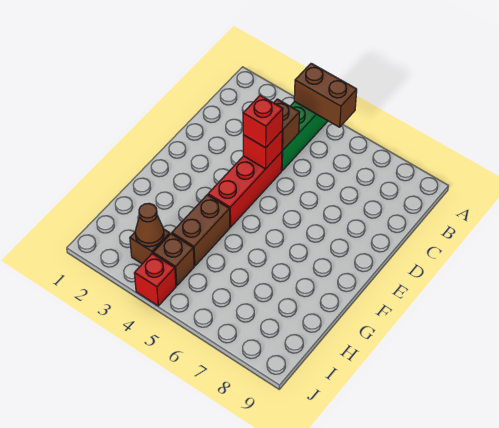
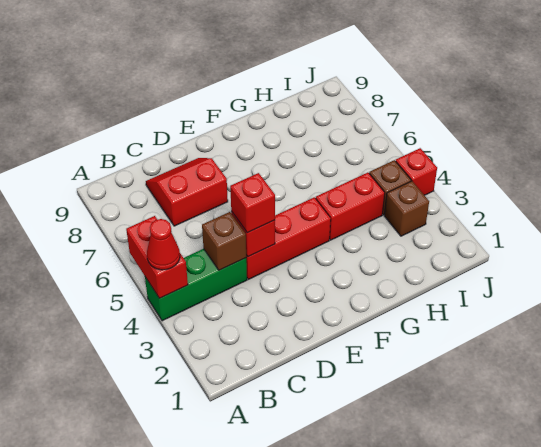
brown 1x2 brick [294,63,357,127] -> red 1x2 brick [126,216,188,298]
none -> red 1x1 cone [147,219,180,270]
none -> red 2x2 slope [146,158,228,226]
brown 1x2 brick [172,195,230,266] -> red 1x2 brick [316,173,385,240]
brown 1x1 cone [135,203,164,247] -> none

